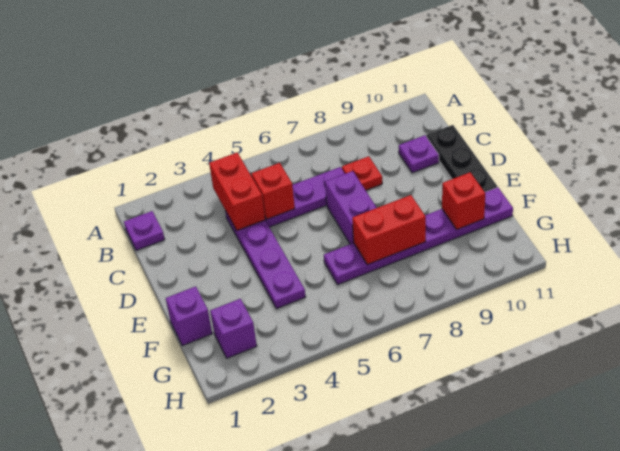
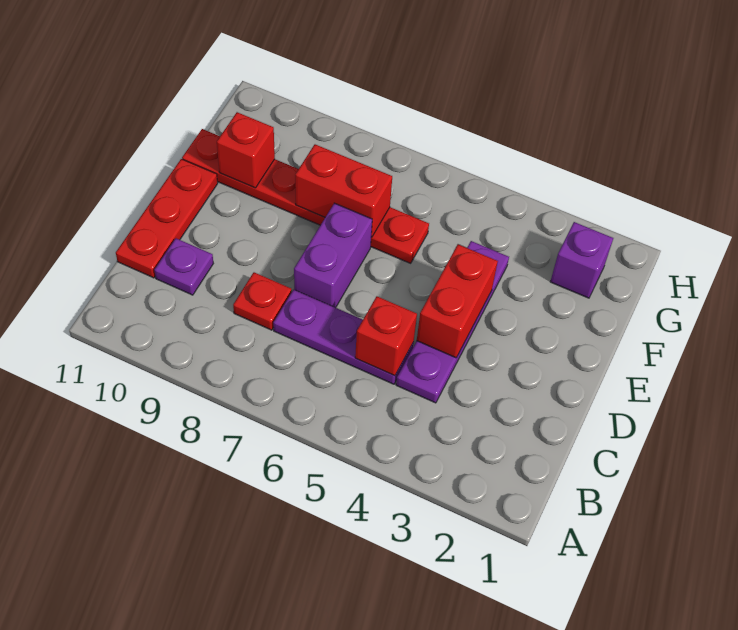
purple 1x1 plate [124,211,165,250] -> none
red 1x2 brick [209,153,265,230] -> red 1x2 brick moved to [417,244,498,358]
black 1x3 plate [427,125,497,192] -> red 1x3 plate [116,159,218,278]
purple 1x1 brick [166,286,212,346] -> none
purple 1x6 plate [324,187,513,285] -> red 1x6 plate [182,129,429,263]

